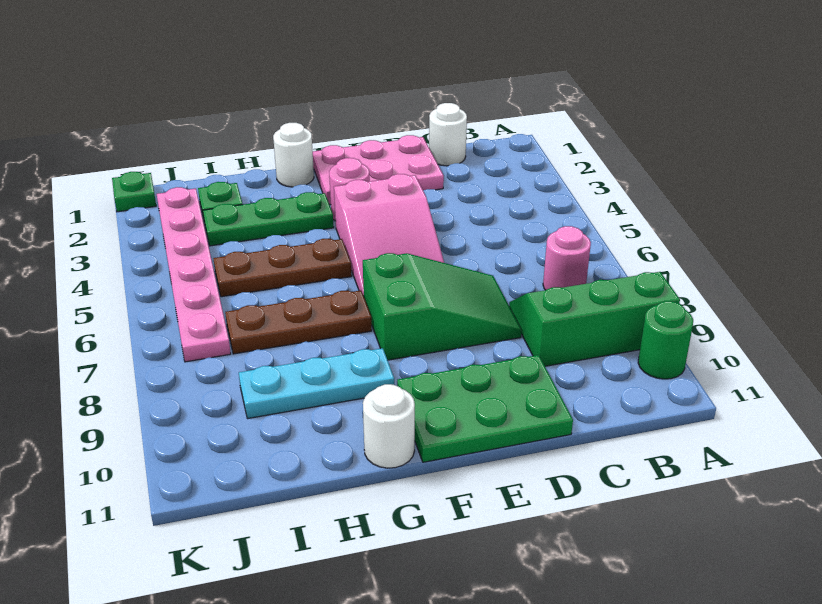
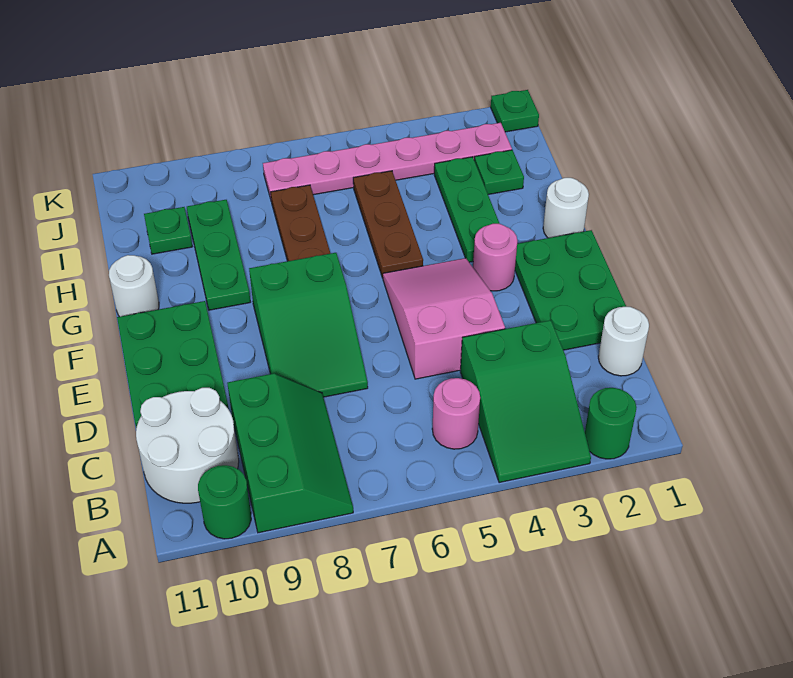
none -> green 1x1 round brick [585,388,637,459]
none -> green 2x3 slope [461,320,591,483]
pink 1x1 round brick [543,226,591,290] -> pink 1x1 round brick moved to [432,378,480,449]
none -> white 2x2 round brick [136,388,239,503]
pink 2x3 plate [313,135,444,205] -> green 2x3 plate [515,230,626,350]
pink 2x3 slope [334,174,444,296] -> pink 2x3 slope turned to [383,258,505,379]
cyan 1x3 plate [239,348,394,419] -> green 1x3 plate [187,200,250,310]
none -> green 1x1 plate [144,207,192,254]

